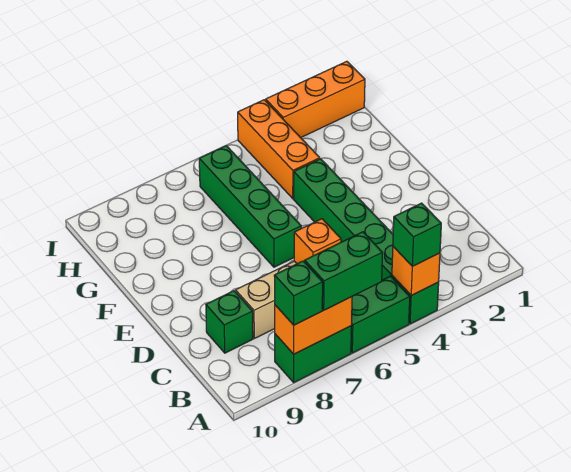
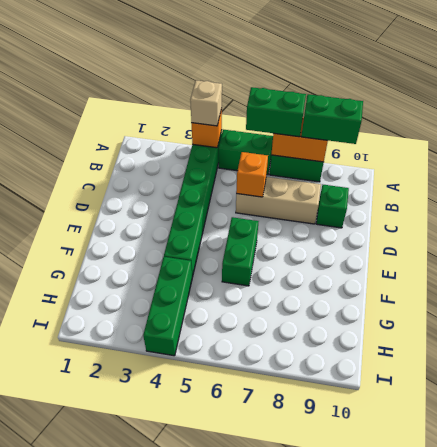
green 1x1 brick [393,203,441,266] -> tan 1x1 brick [190,80,222,126]
green 1x1 brick [274,261,323,325] -> green 1x2 brick [301,94,363,144]
green 1x4 brick [199,146,301,267] -> green 1x2 brick [222,217,259,286]
orange 1x3 brick [238,100,320,199] -> green 1x3 brick [143,257,192,356]
orange 1x3 brick [266,61,365,138] -> none

